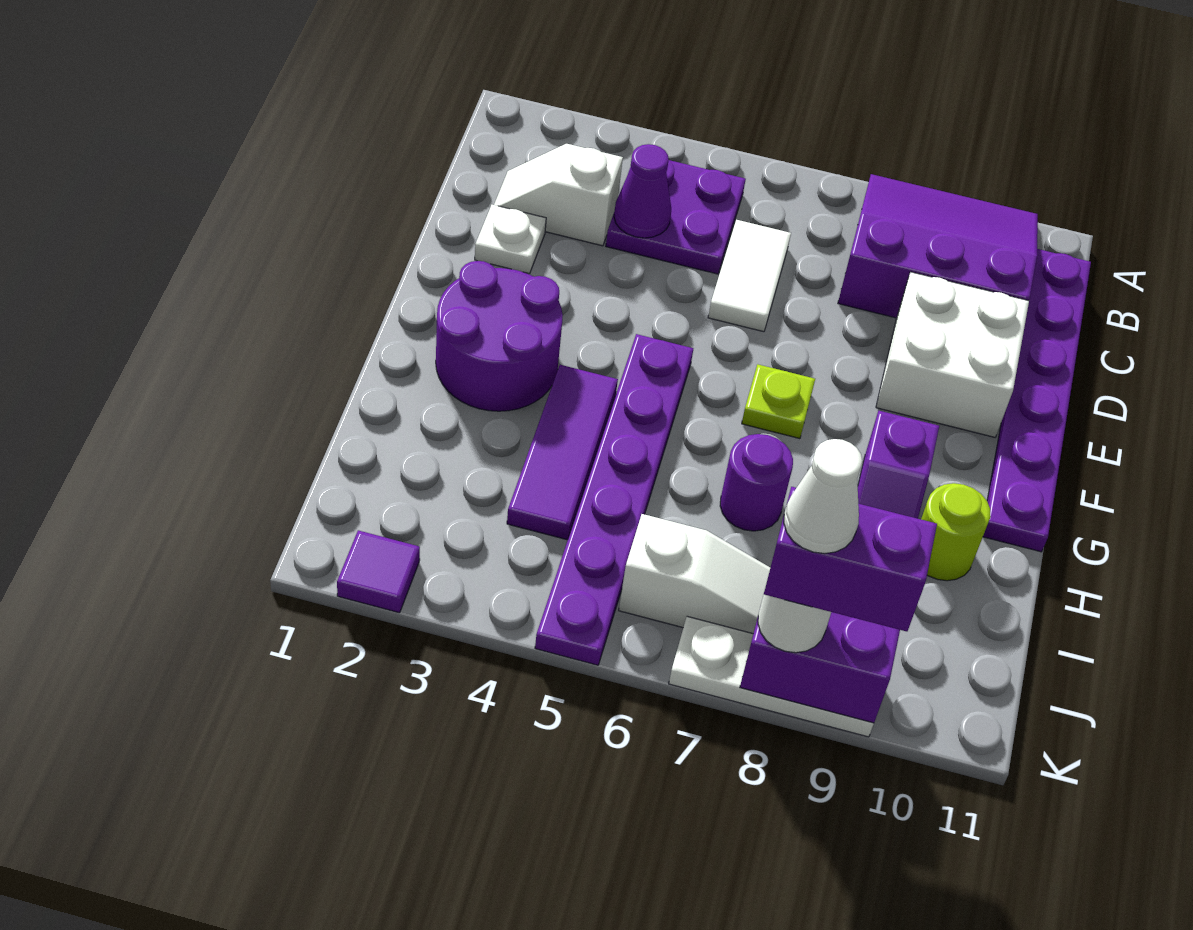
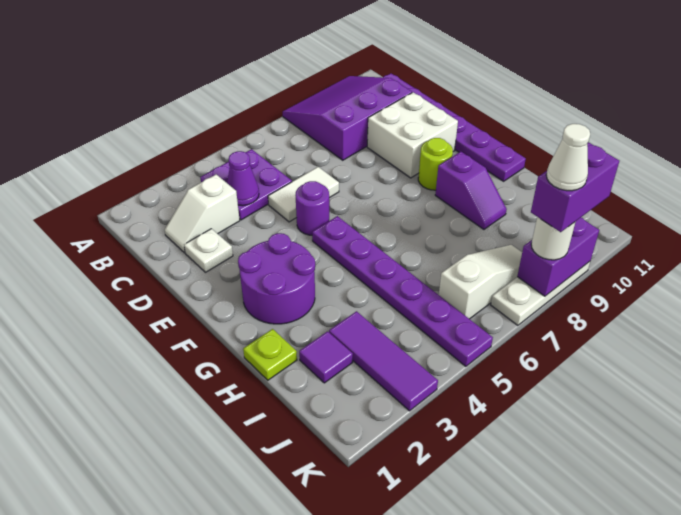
white 1x2 tile [708,220,791,332] -> white 1x2 tile turned to [268,167,339,222]
lime 1x1 plate [742,364,815,439] -> lime 1x1 plate moved to [243,329,297,380]
purple 1x3 tile [507,365,618,540] -> purple 1x3 tile moved to [329,311,438,411]
purple 1x1 round brick [720,434,793,531] -> purple 1x1 round brick moved to [296,181,329,235]
lime 1x1 round brick [921,483,991,581] -> lime 1x1 round brick moved to [418,138,453,190]
purple 1x1 tile [337,530,420,613] -> purple 1x1 tile moved to [299,331,353,383]

